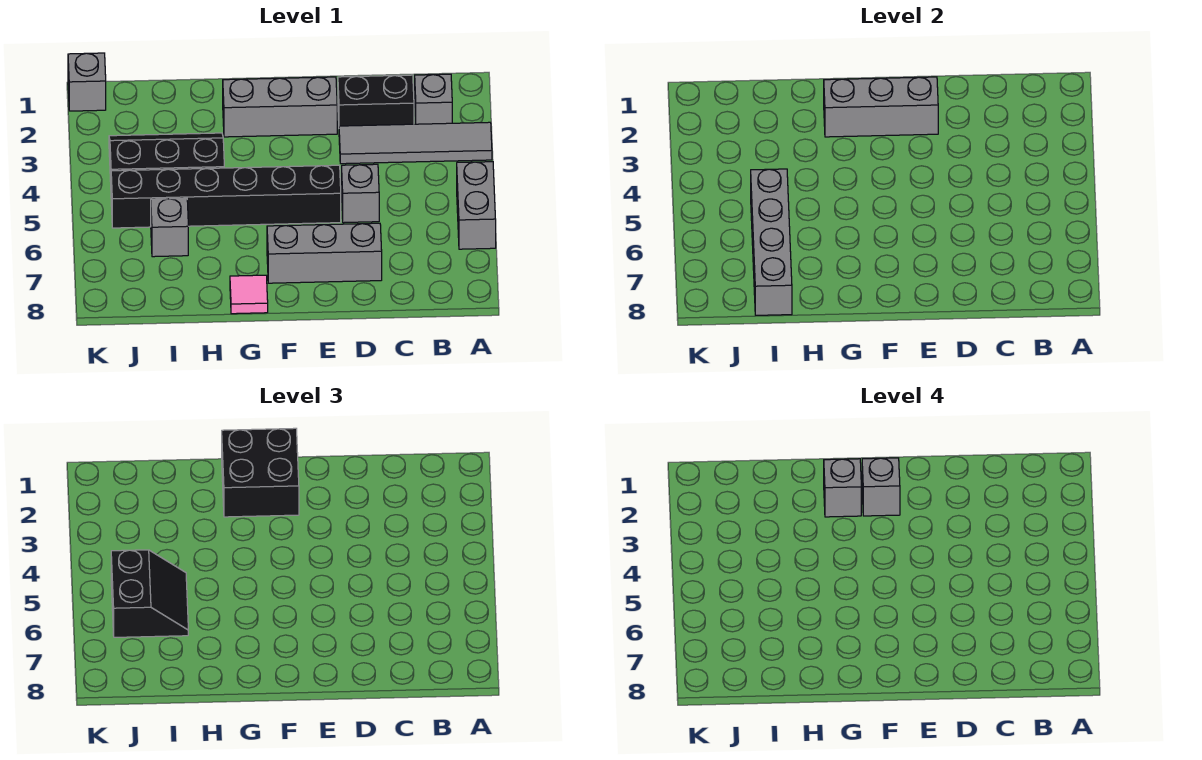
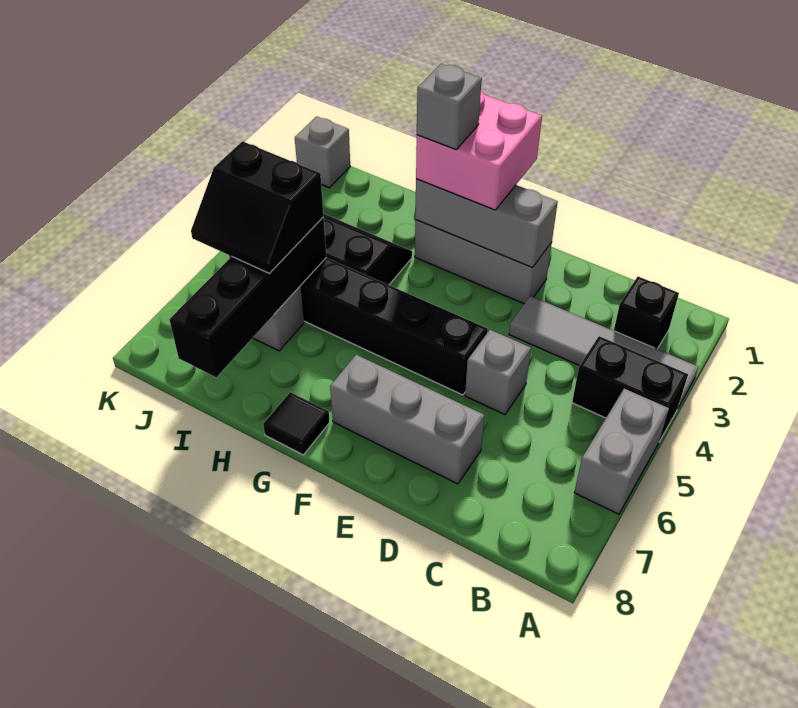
grey 1x1 brick [415,74,452,124] -> black 1x1 brick [614,277,679,349]
black 1x2 brick [338,75,414,126] -> black 1x2 brick moved to [572,336,688,442]
black 2x2 brick [222,428,299,517] -> pink 2x2 brick [416,92,542,210]
grey 1x1 brick [862,458,900,516] -> none
pink 1x1 tile [230,275,268,314] -> black 1x1 tile [263,392,330,455]
grey 1x4 brick [751,169,792,315] -> black 1x4 brick [169,217,326,377]
black 2x2 slope [111,550,188,637] -> black 2x2 slope turned to [191,141,324,273]

